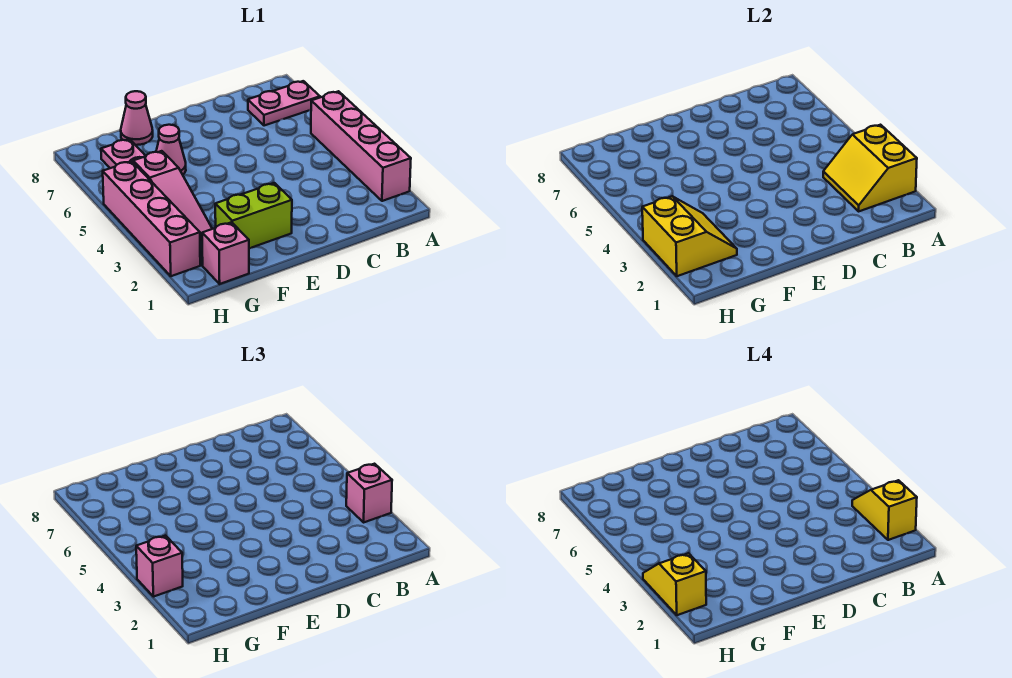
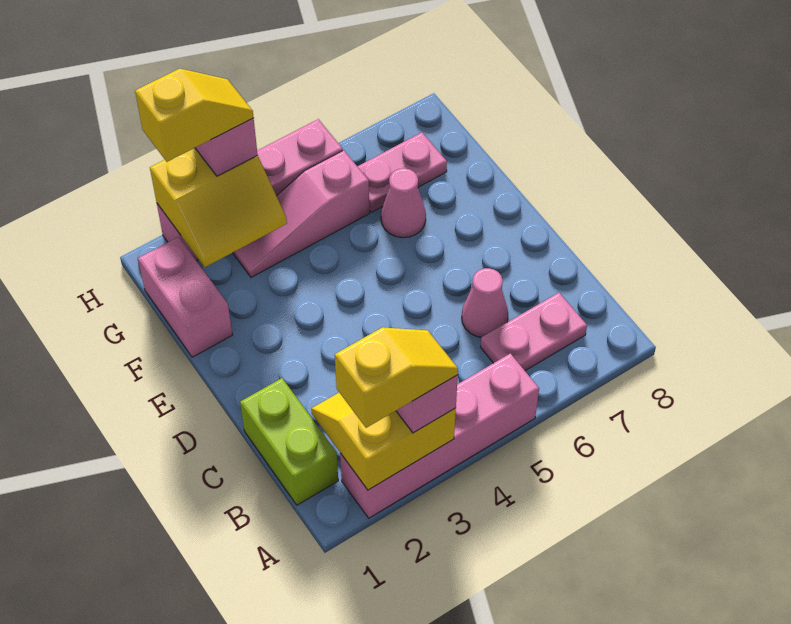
pink 1x2 plate [248,81,320,126] -> pink 1x2 plate turned to [481,293,587,371]
lime 1x2 brick [215,183,292,249] -> lime 1x2 brick moved to [240,378,338,505]
pink 1x1 cone [121,91,153,145] -> pink 1x1 cone moved to [462,268,508,337]
pink 1x1 brick [202,222,249,284] -> pink 1x2 brick [138,237,232,357]

